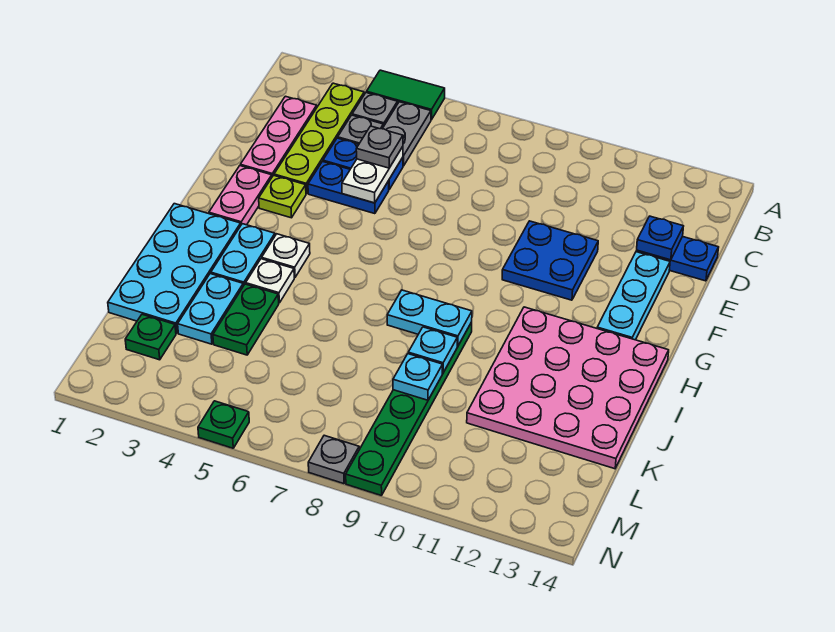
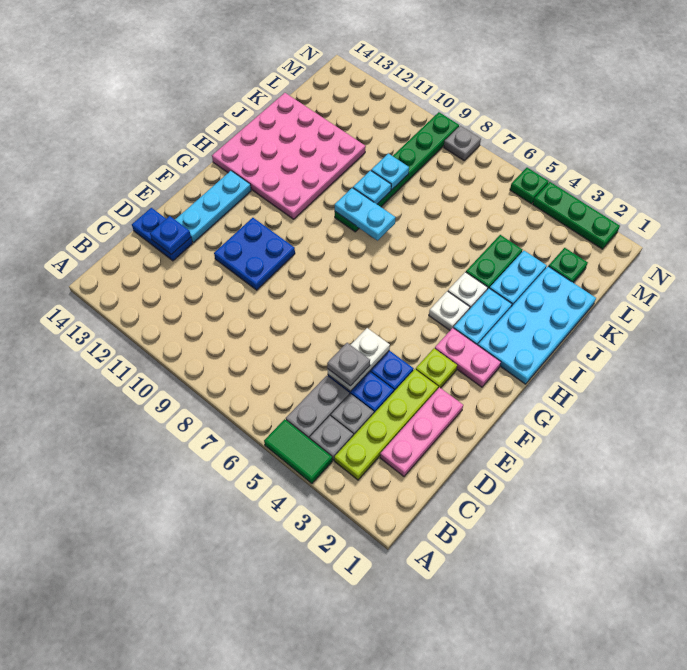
pink 1x2 plate [209,166,272,225] -> pink 1x2 plate turned to [435,328,501,387]
none -> green 1x3 plate [533,182,620,249]

